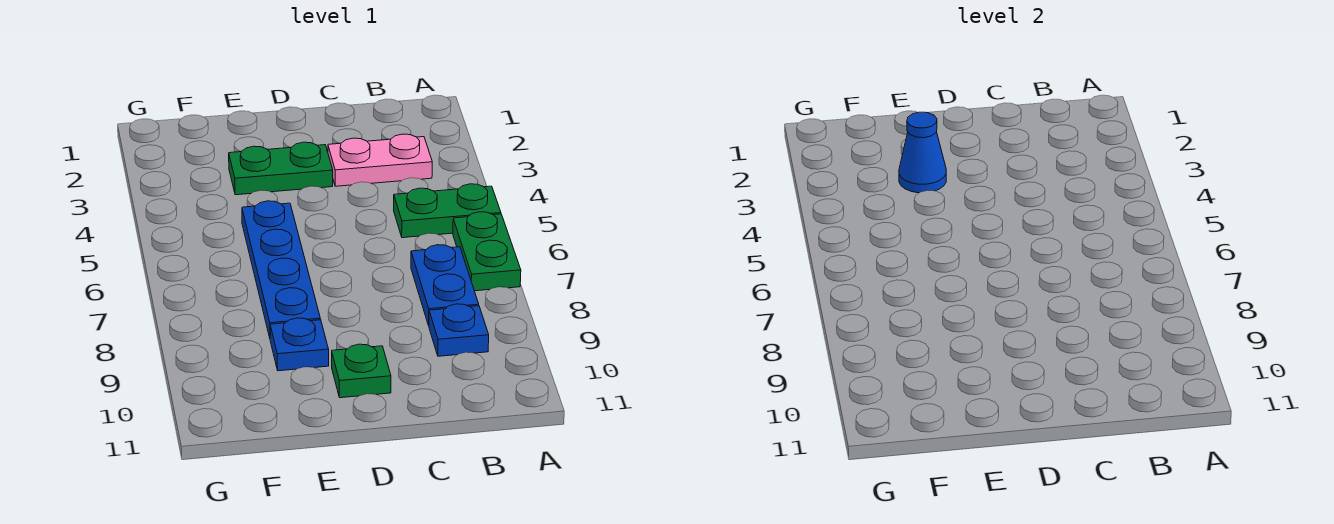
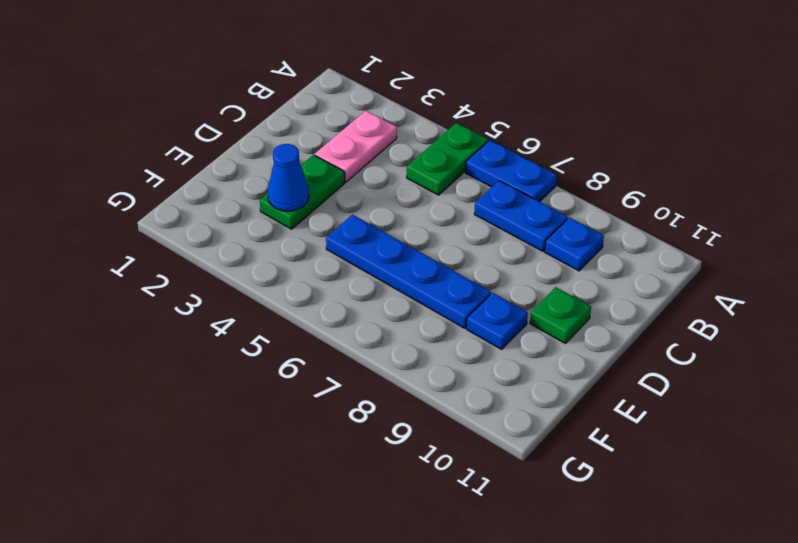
green 1x2 plate [453,212,521,291] -> blue 1x2 plate [466,140,557,202]

